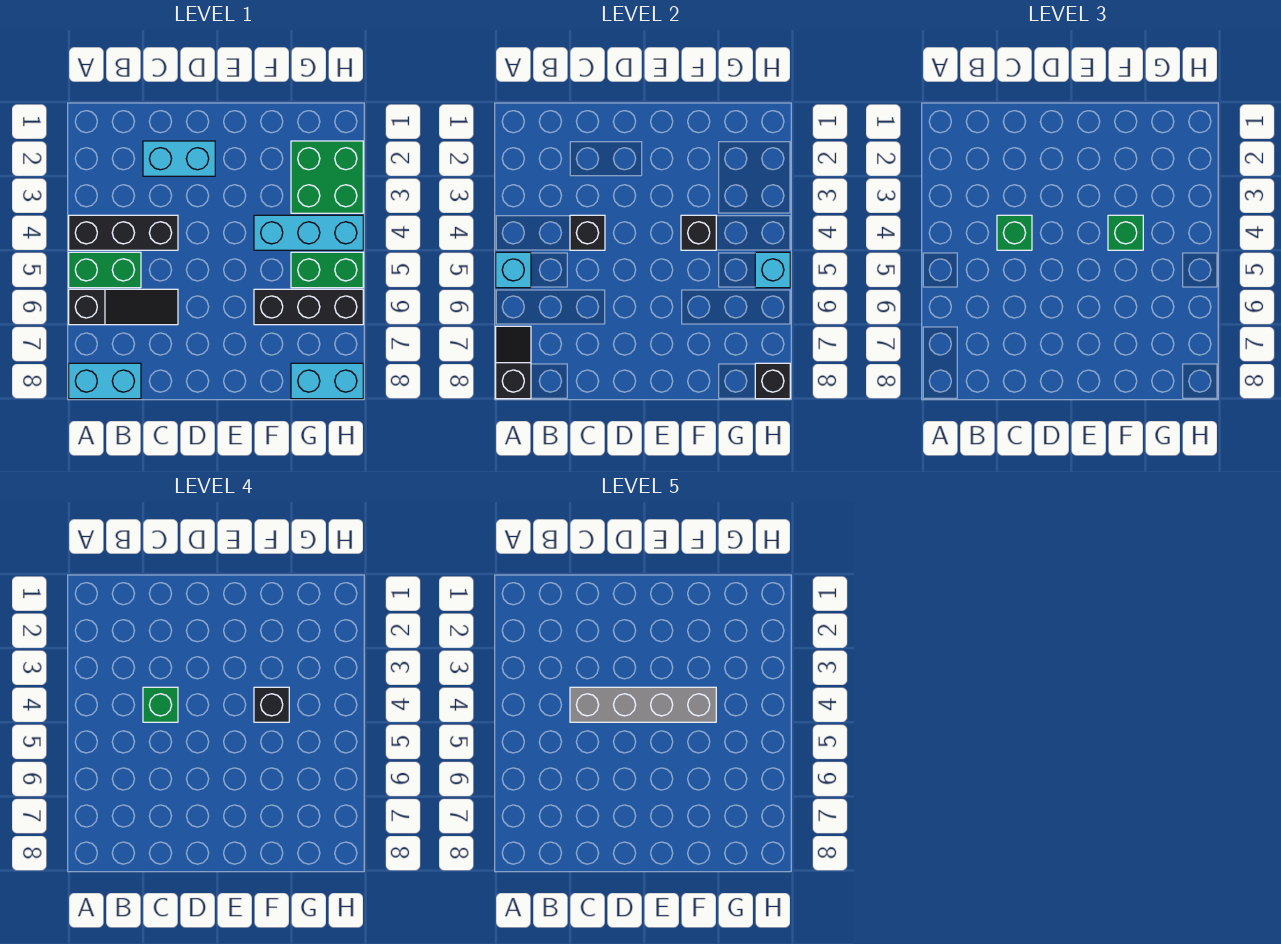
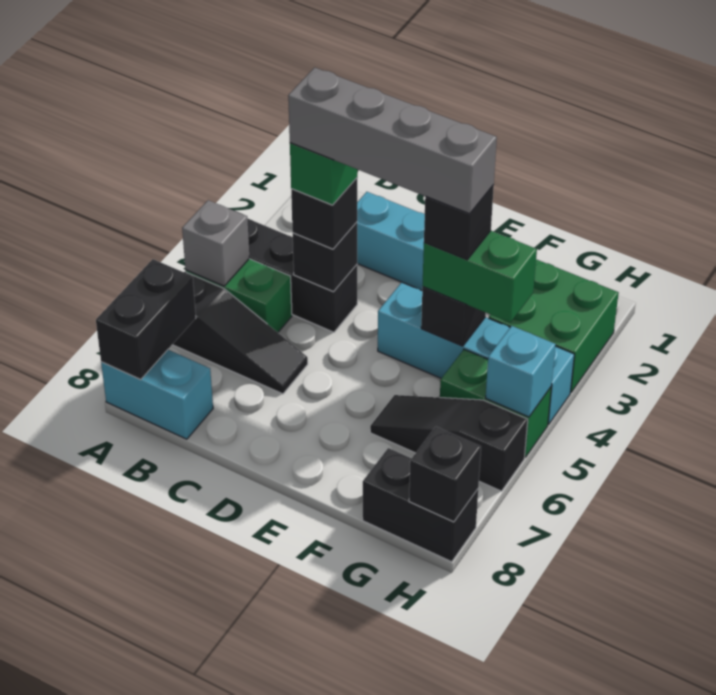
cyan 1x1 brick [496,252,531,288] -> grey 1x1 brick [182,200,249,286]
black 1x2 slope [496,326,531,399] -> black 1x2 brick [96,259,196,380]
green 1x1 brick [997,215,1032,250] -> black 1x1 brick [291,178,357,249]
cyan 1x3 brick [254,215,363,250] -> cyan 1x4 brick [378,282,574,424]
green 1x1 brick [1108,215,1143,250] -> green 1x2 brick [423,231,537,323]
black 1x3 brick [254,289,363,325] -> black 1x3 slope [370,395,528,491]
cyan 1x2 brick [291,363,363,399] -> black 1x2 brick [363,448,478,562]

